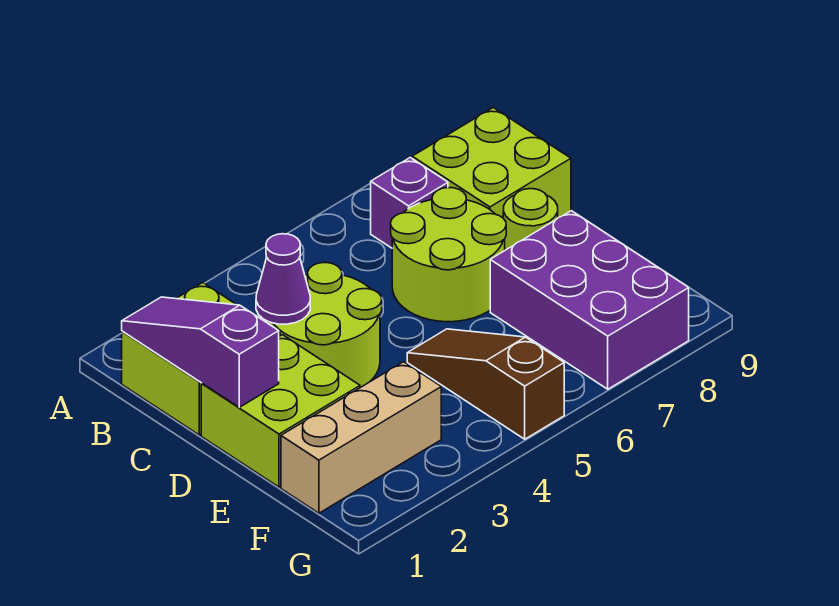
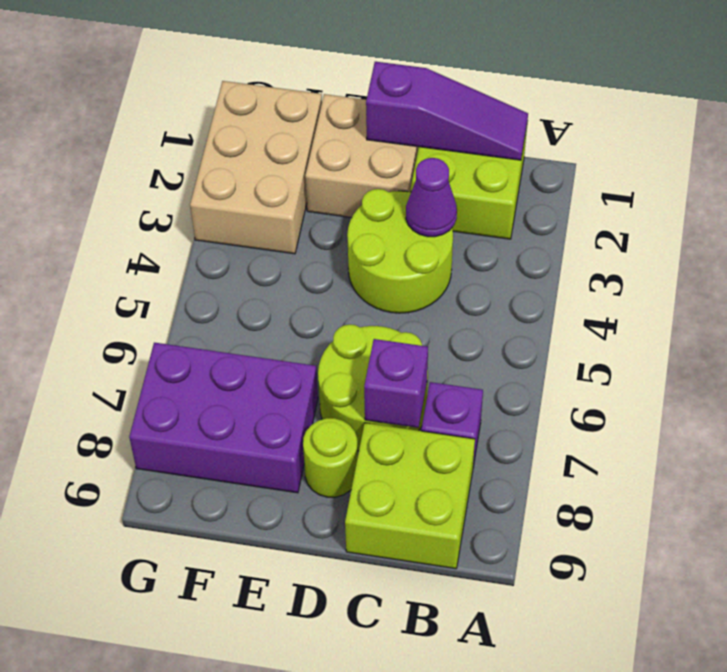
none -> purple 1x1 brick [364,339,428,428]
lime 2x2 brick [201,335,360,487] -> tan 2x2 brick [305,94,419,218]
brown 1x3 slope [407,329,564,439] -> none
tan 1x3 brick [281,362,441,513] -> tan 2x3 brick [190,81,322,254]

